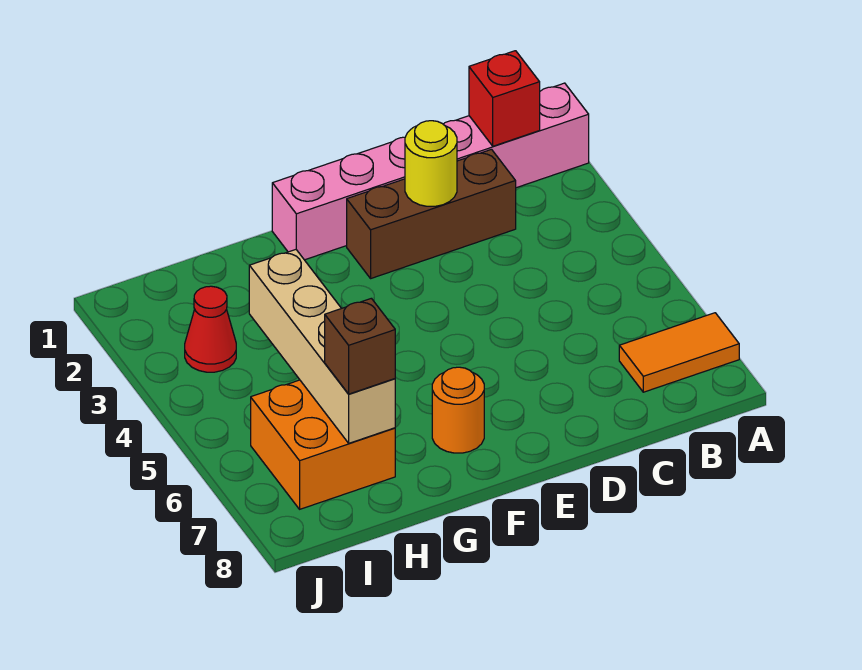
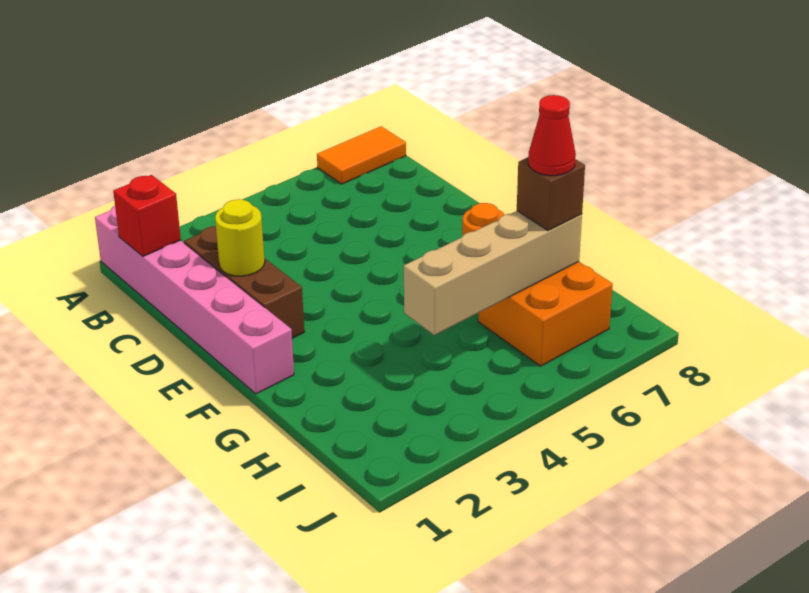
orange 1x2 tile [619,313,739,392] -> orange 1x2 tile turned to [317,126,406,184]
red 1x1 cone [185,286,236,372] -> red 1x1 cone moved to [528,95,576,176]

